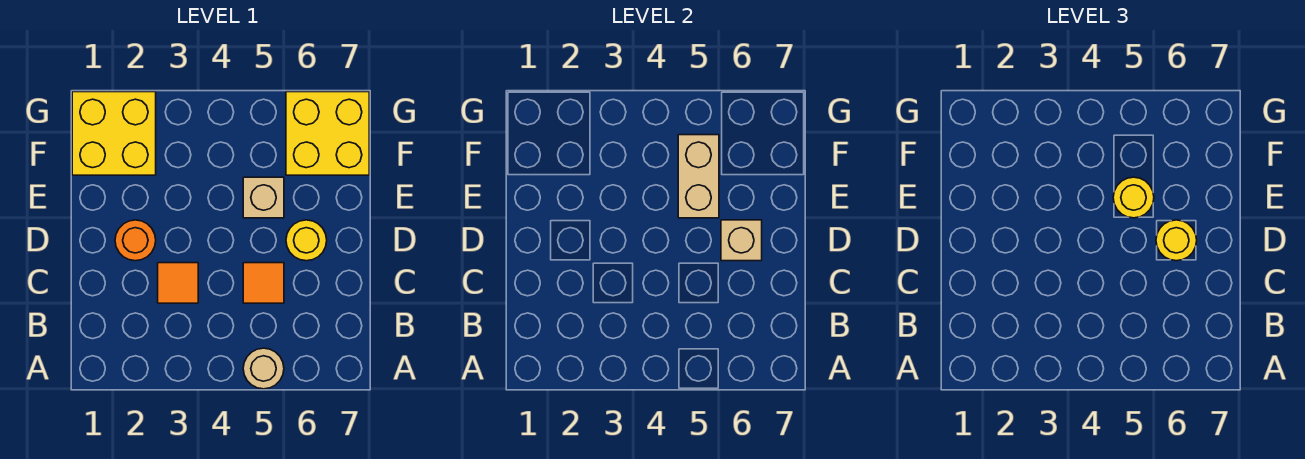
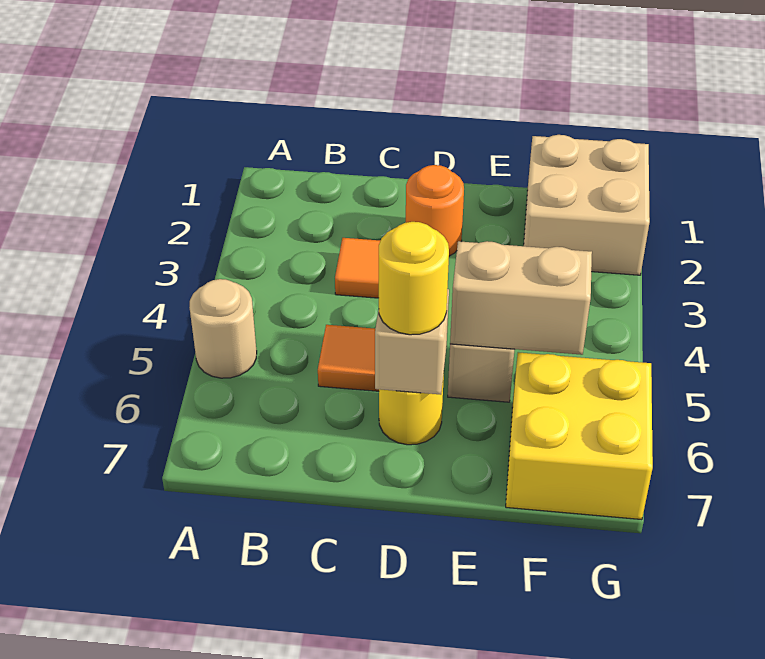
yellow 1x1 round brick [1113,177,1154,218] -> none
yellow 2x2 brick [72,92,156,175] -> tan 2x2 brick [524,135,650,275]

